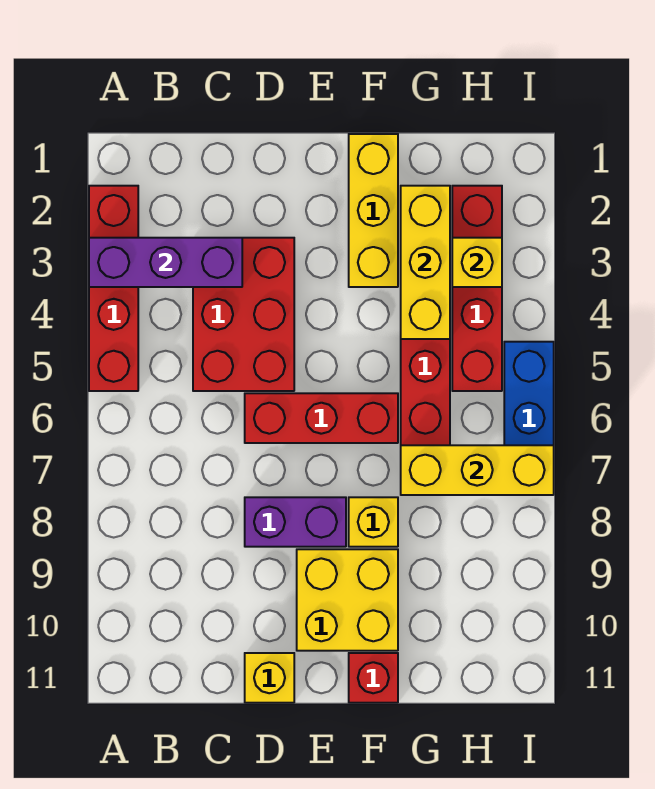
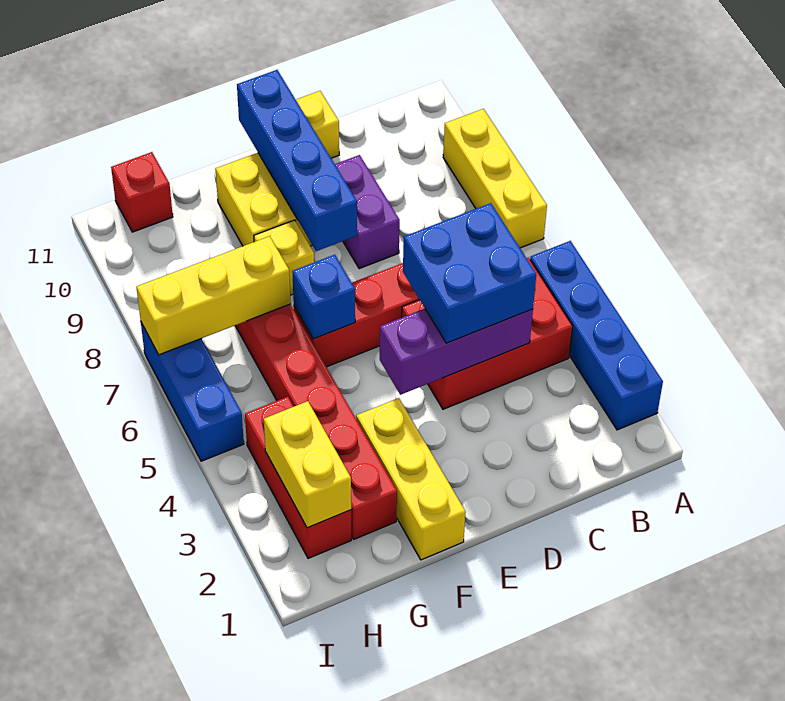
red 1x4 brick [89,186,138,391] -> blue 1x4 brick [530,241,663,430]
purple 1x3 brick [89,238,242,287] -> purple 1x3 brick moved to [380,309,533,395]
red 2x3 brick [193,238,294,391] -> red 2x3 brick turned to [402,257,573,409]
none -> blue 2x2 brick [403,203,536,343]
purple 1x2 brick [245,497,346,547] -> purple 1x2 brick turned to [335,155,400,269]
none -> blue 1x4 brick [237,70,357,251]
none -> blue 1x1 brick [292,255,355,339]
red 1x1 brick [349,653,398,703] -> red 1x1 brick moved to [111,152,173,232]
yellow 1x3 brick [401,186,450,339] -> yellow 1x3 brick moved to [443,109,547,248]
red 1x4 brick [452,186,502,391] -> red 1x3 brick [245,397,351,558]
yellow 1x1 brick [452,238,502,287] -> yellow 1x2 brick [264,401,351,528]

